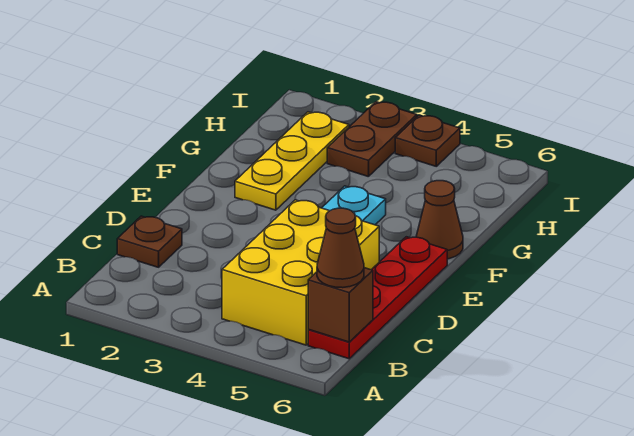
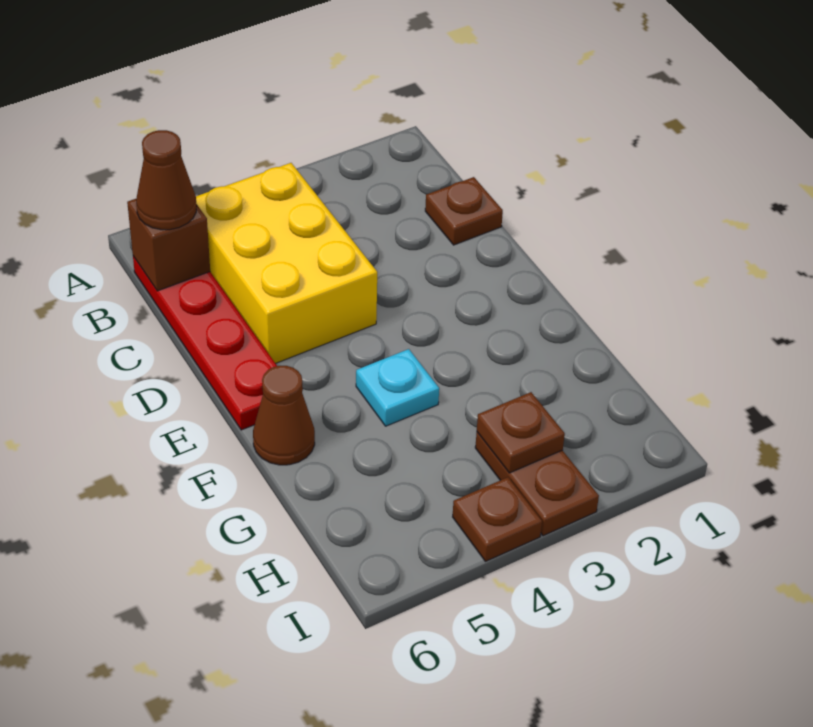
yellow 1x3 plate [235,112,349,210] -> none
none -> brown 1x1 plate [477,392,565,473]

